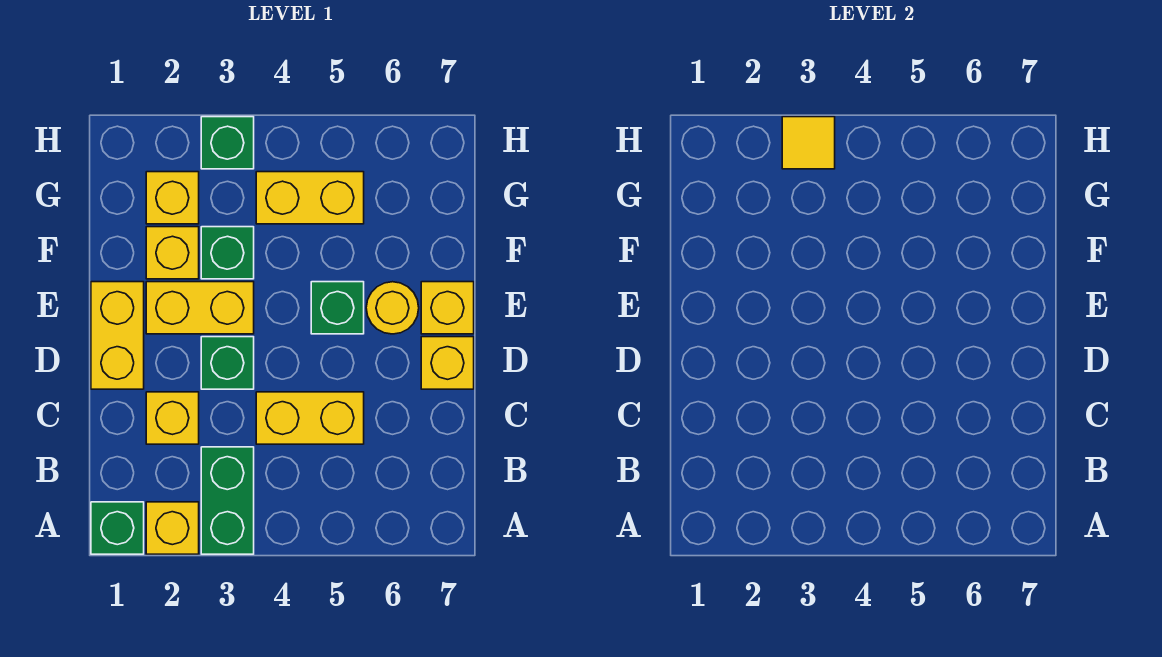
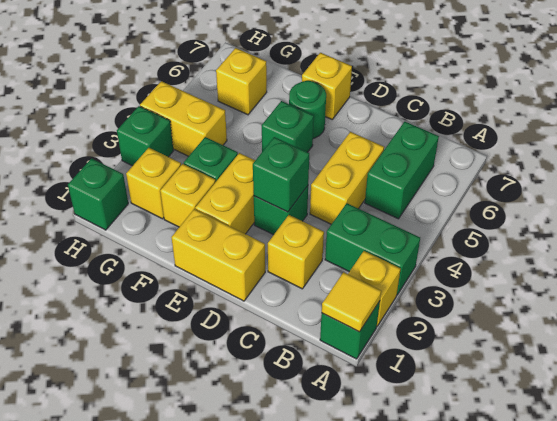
none -> green 1x2 brick [365,122,439,219]
none -> green 1x1 brick [253,137,309,212]
yellow 1x1 brick [421,337,474,389] -> yellow 1x1 brick moved to [216,48,267,115]
yellow 1x1 round brick [366,282,419,334] -> green 1x1 round brick [289,81,326,138]
yellow 1x2 brick [256,172,364,224] -> yellow 1x2 brick turned to [140,81,227,156]
none -> green 1x1 brick [68,158,128,230]
yellow 1x1 tile [782,117,835,169] -> yellow 1x1 tile moved to [322,272,381,332]

